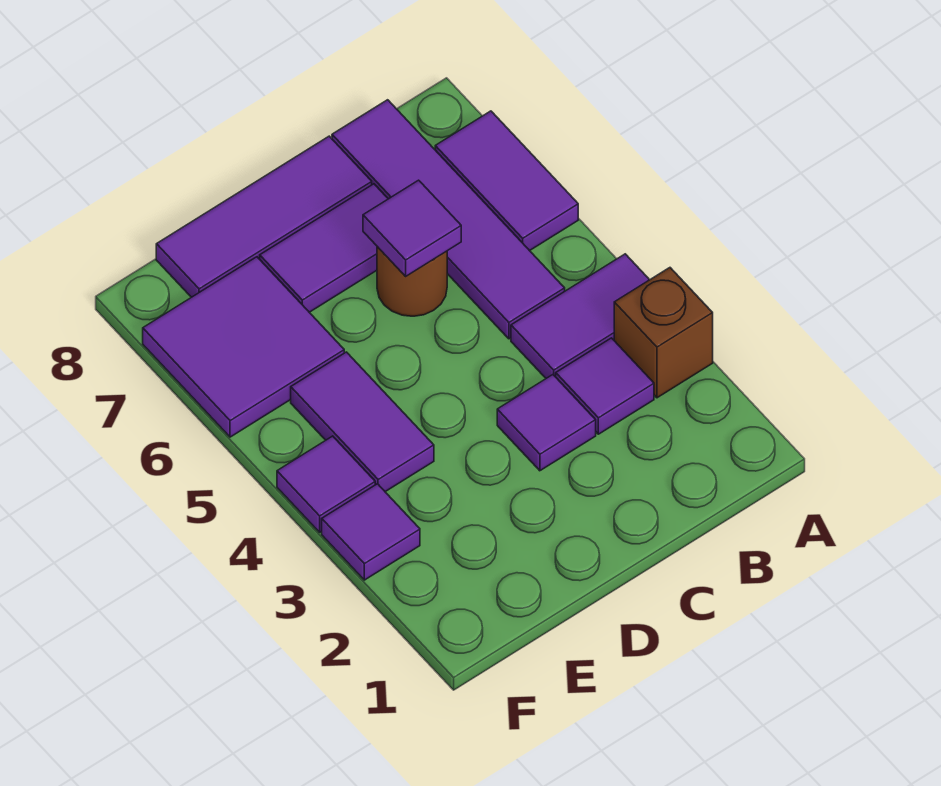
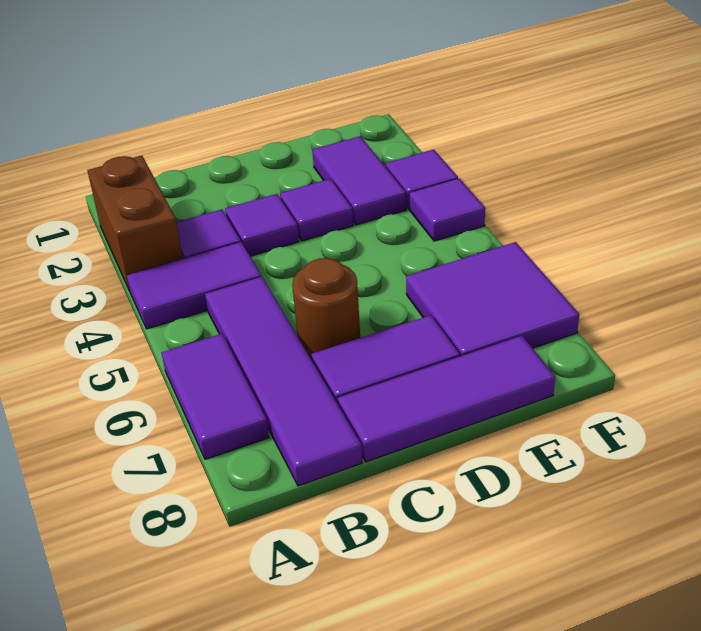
brown 1x1 brick [614,268,713,398] -> brown 1x2 brick [87,156,183,291]
purple 1x1 tile [363,180,461,276] -> purple 1x1 tile moved to [280,179,353,241]
purple 1x2 tile [291,352,434,492] -> purple 1x2 tile moved to [312,136,406,225]

